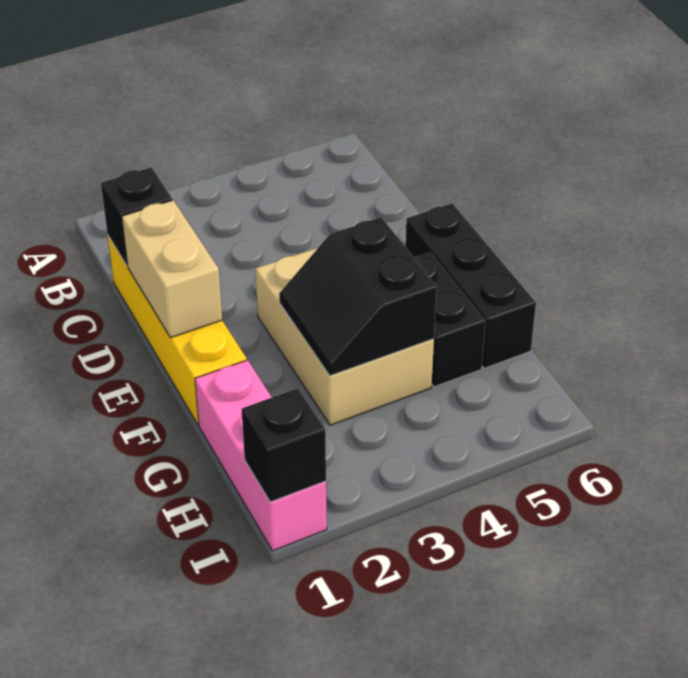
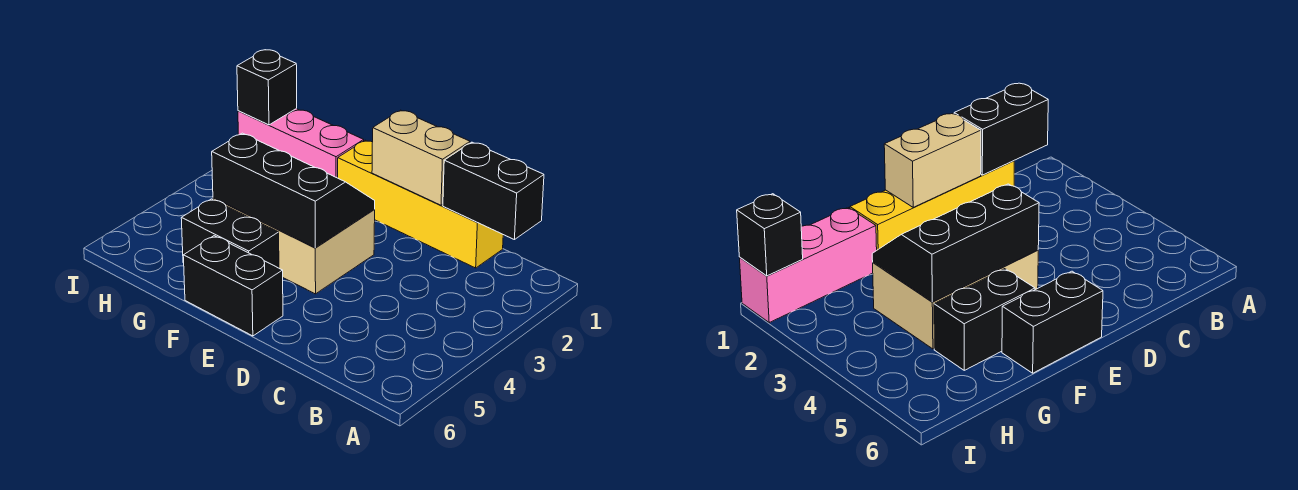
black 1x1 brick [101,167,172,266] -> black 1x2 brick [443,142,544,240]
black 1x3 brick [405,203,536,368] -> black 1x2 brick [183,236,283,336]
black 2x2 slope [279,217,437,376] -> black 2x3 slope [212,133,375,248]

